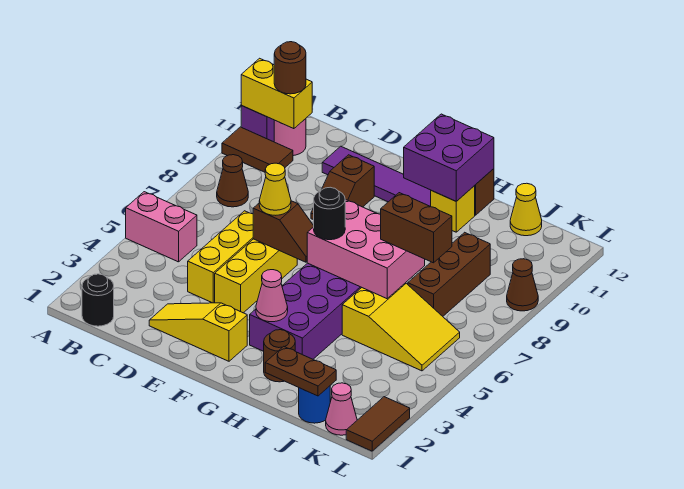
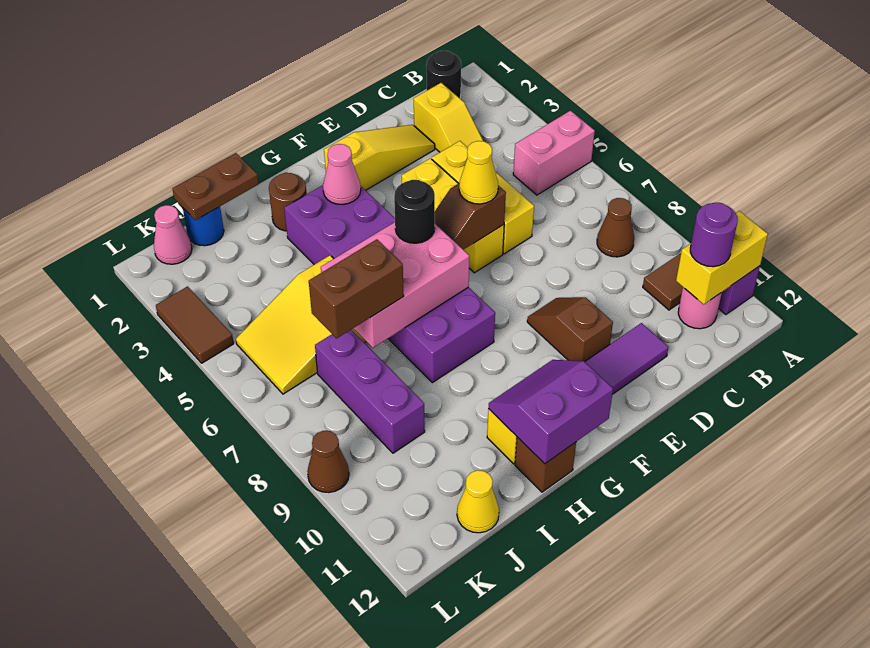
brown 1x1 round brick [274,42,306,94] -> purple 1x1 round brick [690,203,738,267]
none -> yellow 1x2 slope [414,83,483,152]
purple 2x2 brick [404,114,494,201] -> purple 2x2 slope [488,360,613,464]
brown 1x3 brick [408,232,490,316] -> purple 1x3 brick [315,330,425,453]
brown 1x2 tile [346,397,410,451] -> brown 1x2 tile moved to [156,286,234,363]

